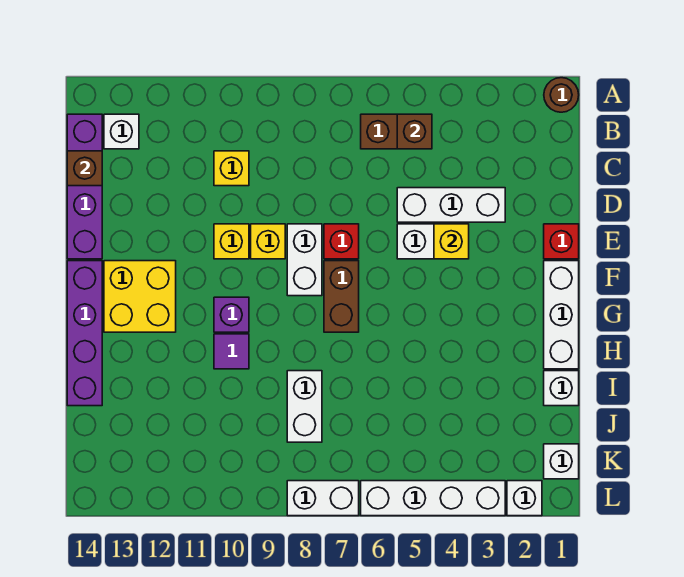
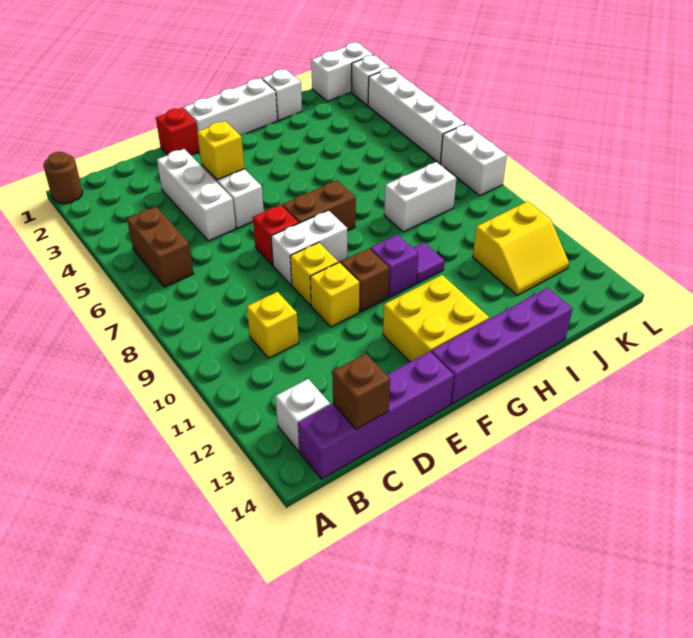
brown 1x1 brick [397,114,432,149] -> brown 1x1 brick moved to [341,248,389,312]
none -> yellow 2x2 slope [473,201,569,295]
white 1x1 brick [544,444,579,479] -> white 1x2 brick [311,42,373,101]

